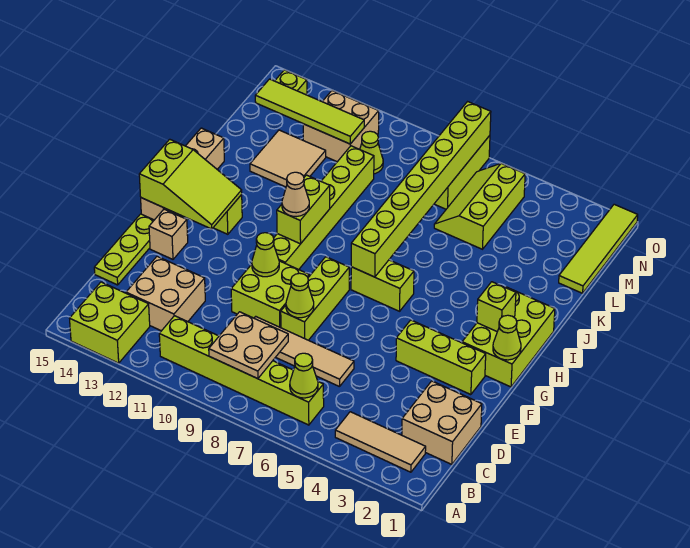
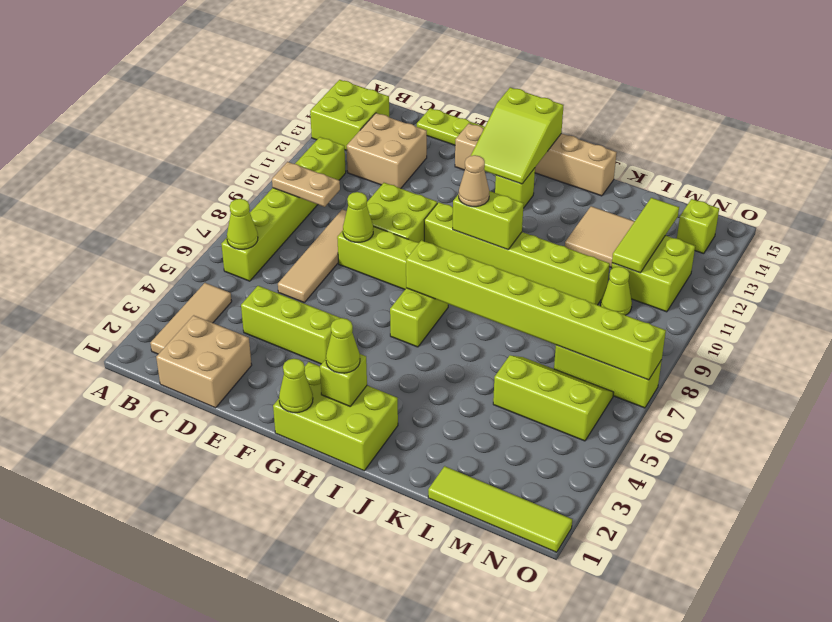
tan 2x2 plate [209,312,288,379] -> tan 1x2 plate [272,162,340,207]
lime 1x3 brick [396,320,486,395] -> lime 1x3 brick turned to [241,286,340,364]
lime 1x1 cone [252,233,279,277] -> lime 1x1 cone moved to [326,318,360,373]
tan 2x2 brick [303,91,379,162] -> lime 2x2 brick [611,235,695,312]
lime 1x4 tile [255,79,364,144] -> lime 1x3 tile [612,198,679,273]

